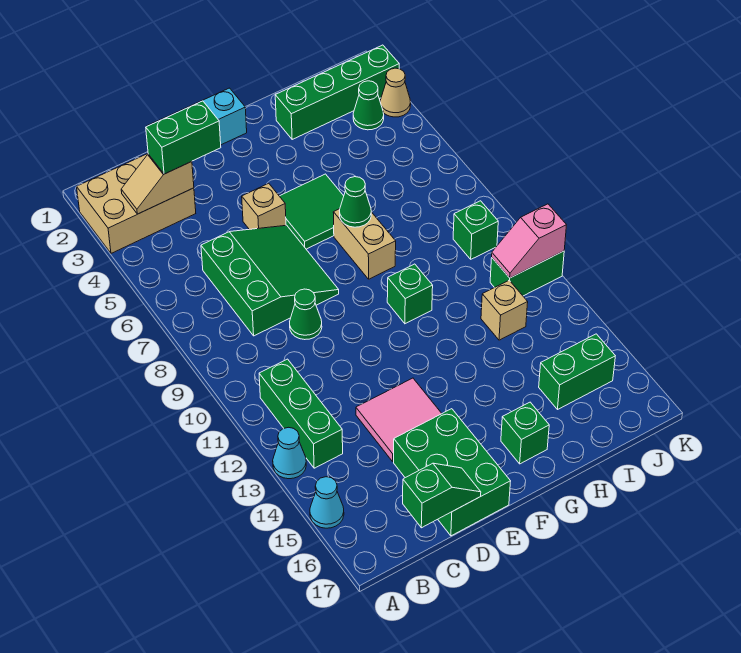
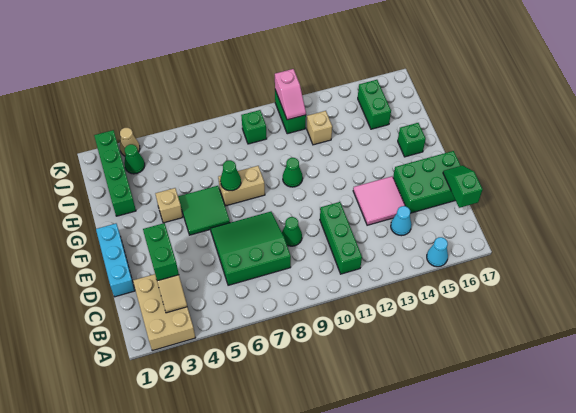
cyan 1x1 cone [273,427,306,479] -> cyan 1x1 cone moved to [391,206,412,236]
green 1x3 brick [259,359,343,468] -> green 1x3 brick turned to [320,202,362,274]
tan 1x1 brick [242,183,286,229] -> tan 1x1 brick moved to [155,188,183,223]
green 1x1 brick [387,264,433,324] -> green 1x1 cone [283,158,303,187]

